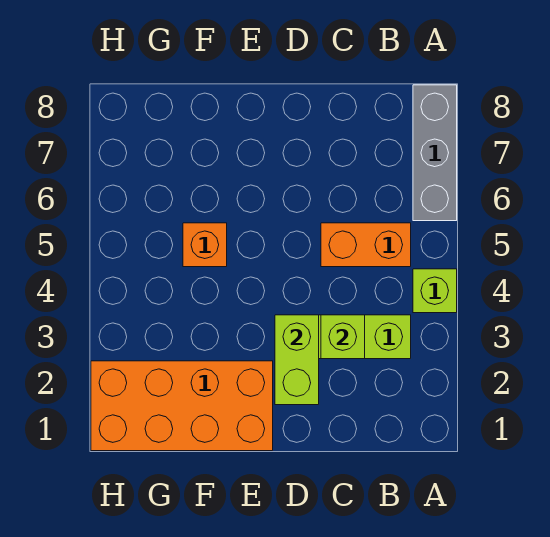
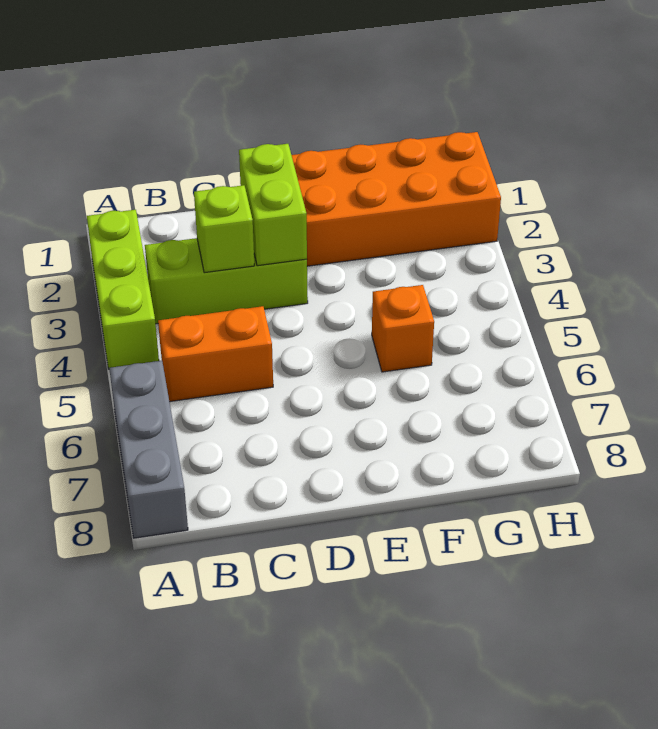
lime 1x1 brick [413,269,457,313] -> lime 1x3 brick [87,210,159,369]

